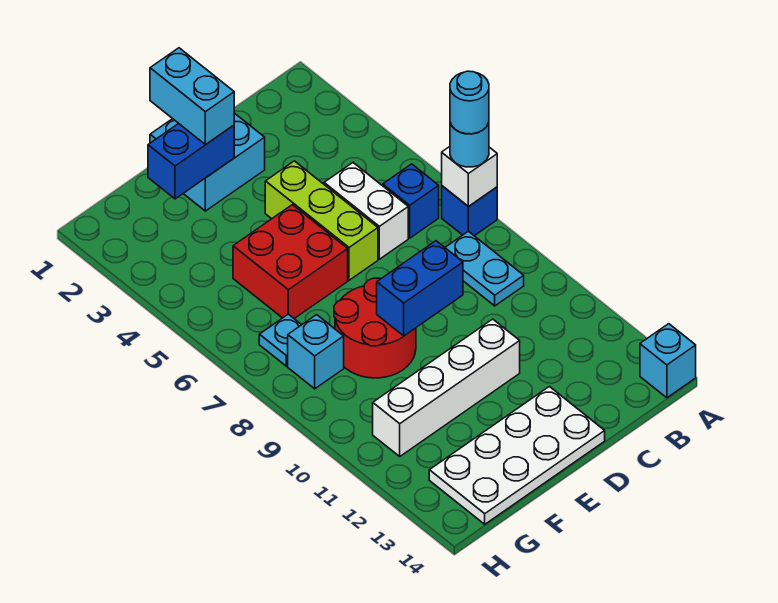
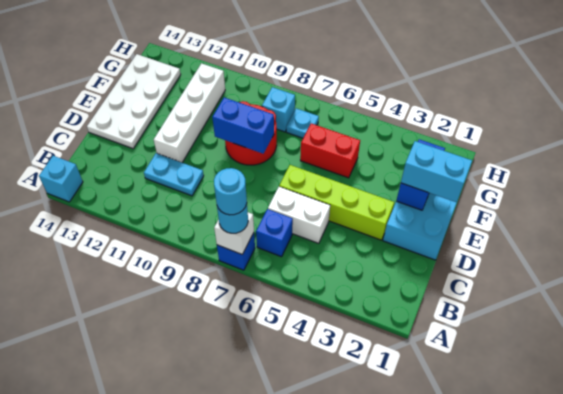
cyan 1x2 plate [445,231,524,306] -> cyan 1x2 plate moved to [144,153,204,196]
lime 1x3 brick [265,161,378,280] -> lime 1x4 brick [279,165,394,240]
blue 1x2 brick [377,241,463,336] -> blue 1x2 brick turned to [212,97,274,154]
red 2x2 brick [233,205,348,319] -> red 1x2 brick [300,123,360,178]

